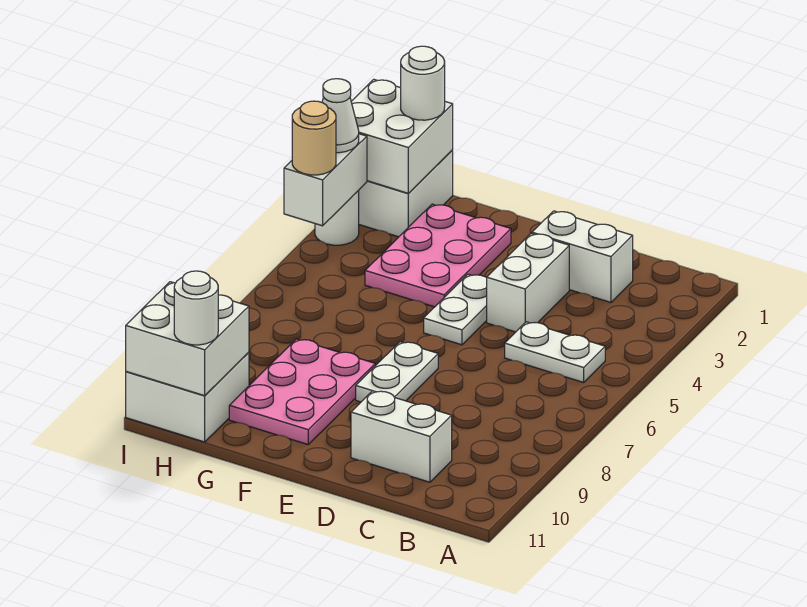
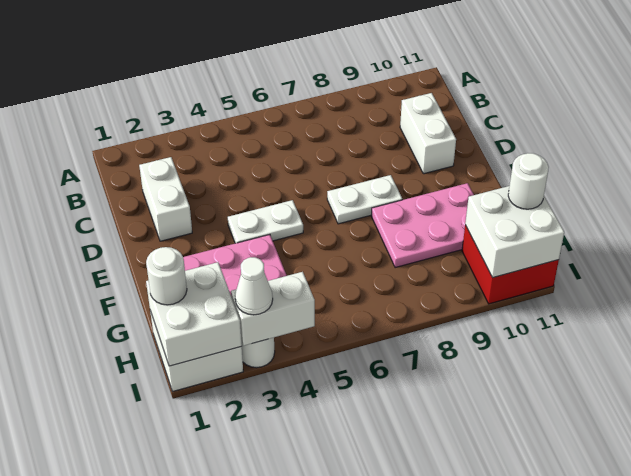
white 1x2 plate [505,322,605,382] -> none
white 1x2 brick [487,234,569,332] -> none
white 2x2 brick [126,352,249,442] -> red 2x2 brick [462,225,559,304]
tan 1x1 round brick [292,101,336,175] -> none

